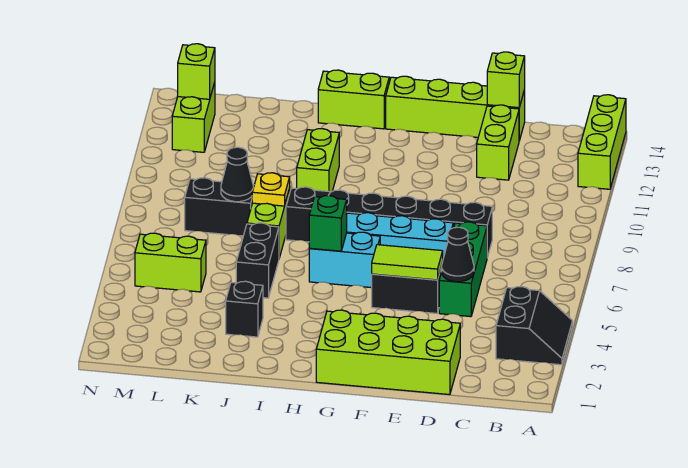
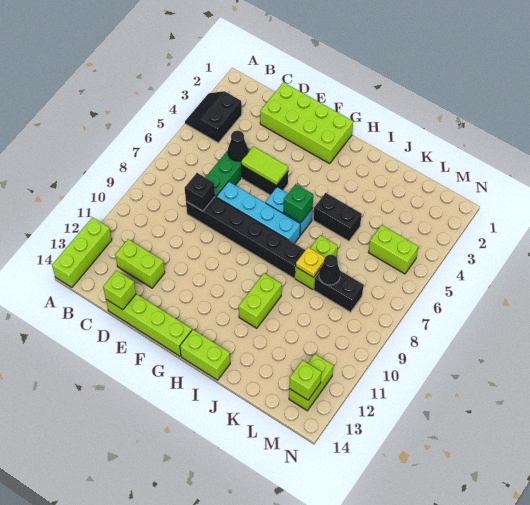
lime 1x2 brick [477,105,519,180] -> lime 1x2 brick turned to [115,239,165,288]
black 1x1 brick [226,281,263,337] -> black 1x1 brick moved to [185,173,215,211]
black 1x2 brick [236,223,279,298] -> black 1x2 brick turned to [313,193,362,241]

